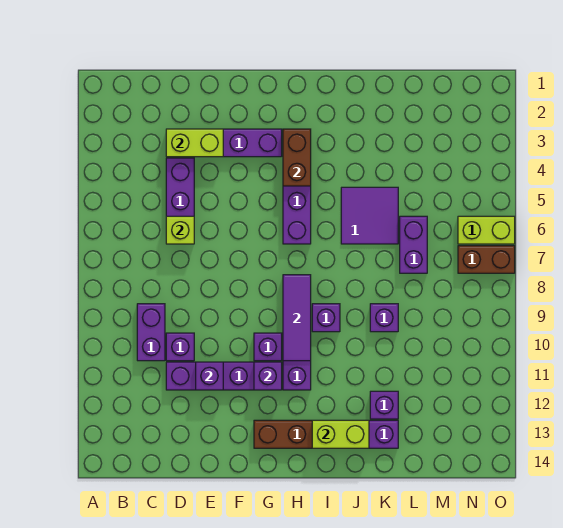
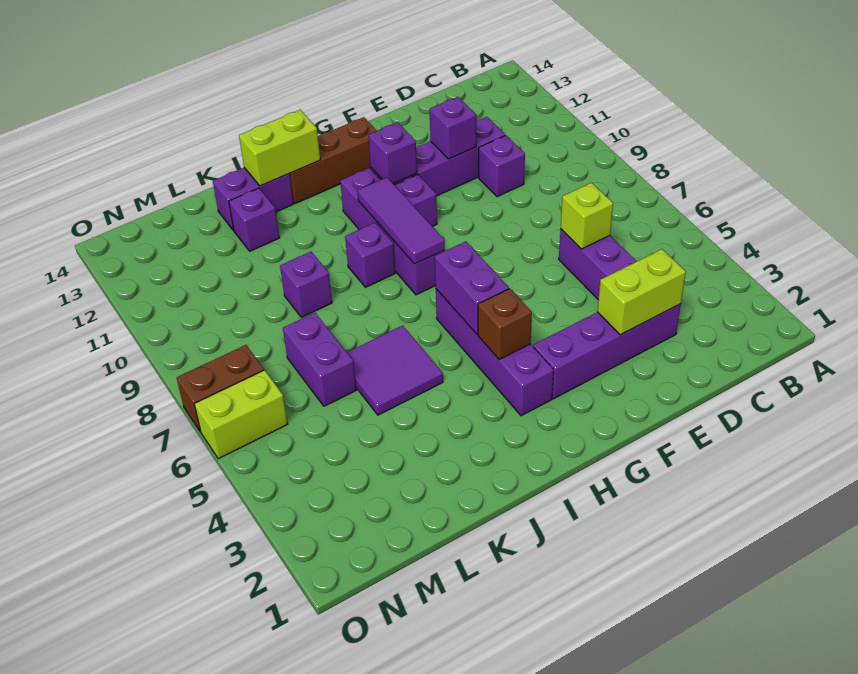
purple 1x2 brick [137,304,165,361] -> purple 1x2 brick moved to [435,242,509,334]
brown 1x2 brick [283,129,311,186] -> brown 1x1 brick [478,289,532,359]

